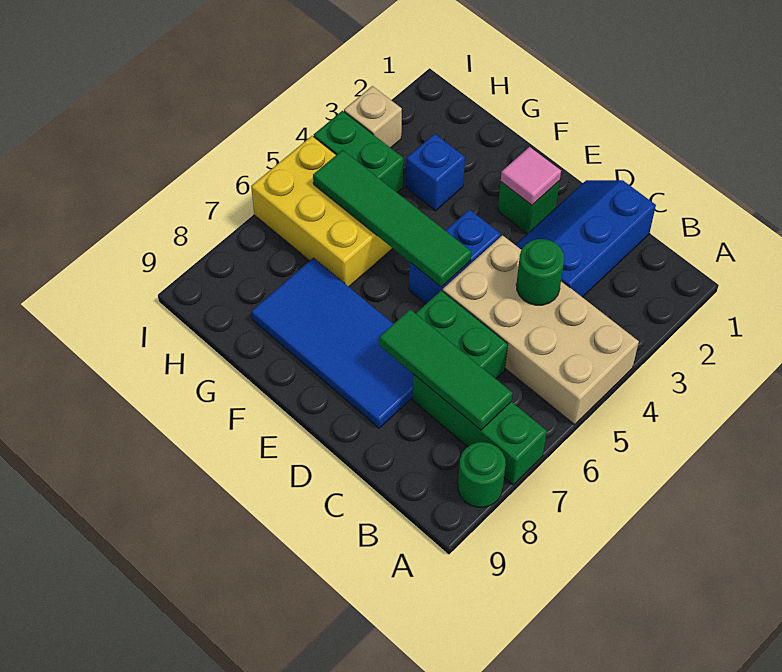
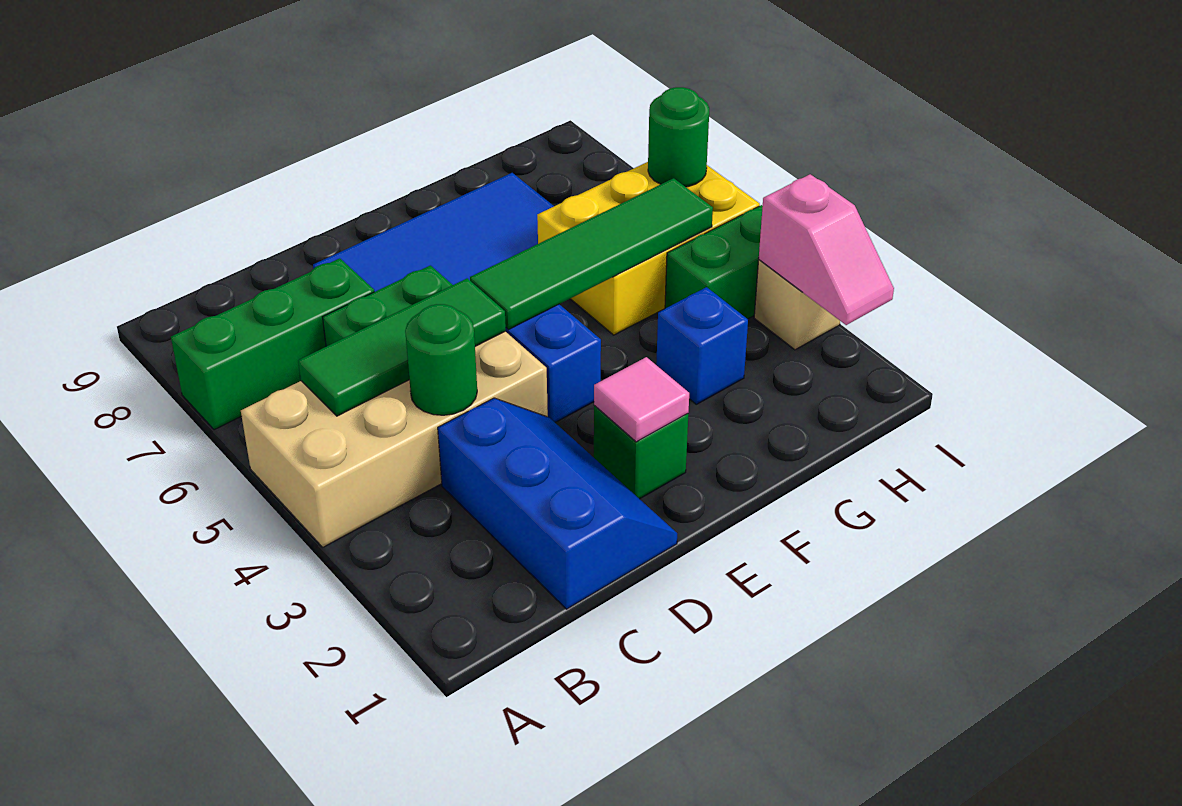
green 1x1 round brick [458,442,506,507] -> green 1x1 round brick moved to [648,87,709,187]
green 1x3 tile [379,309,512,430] -> green 1x3 tile moved to [298,278,506,416]
none -> pink 1x2 slope [759,174,894,325]

